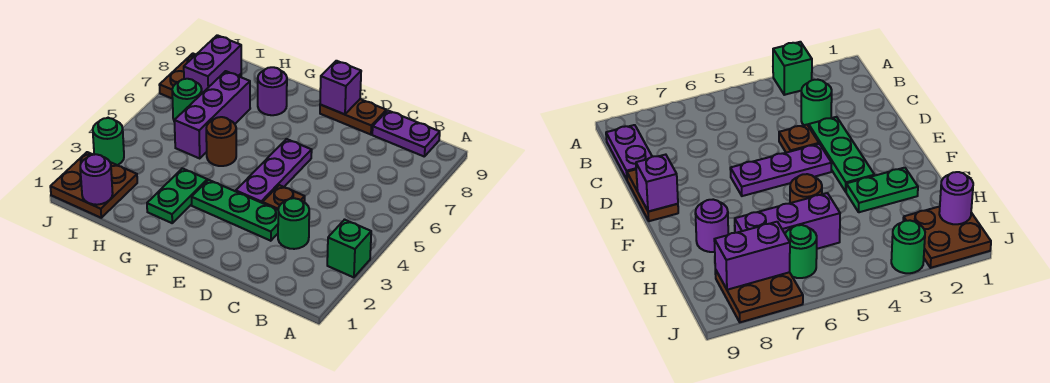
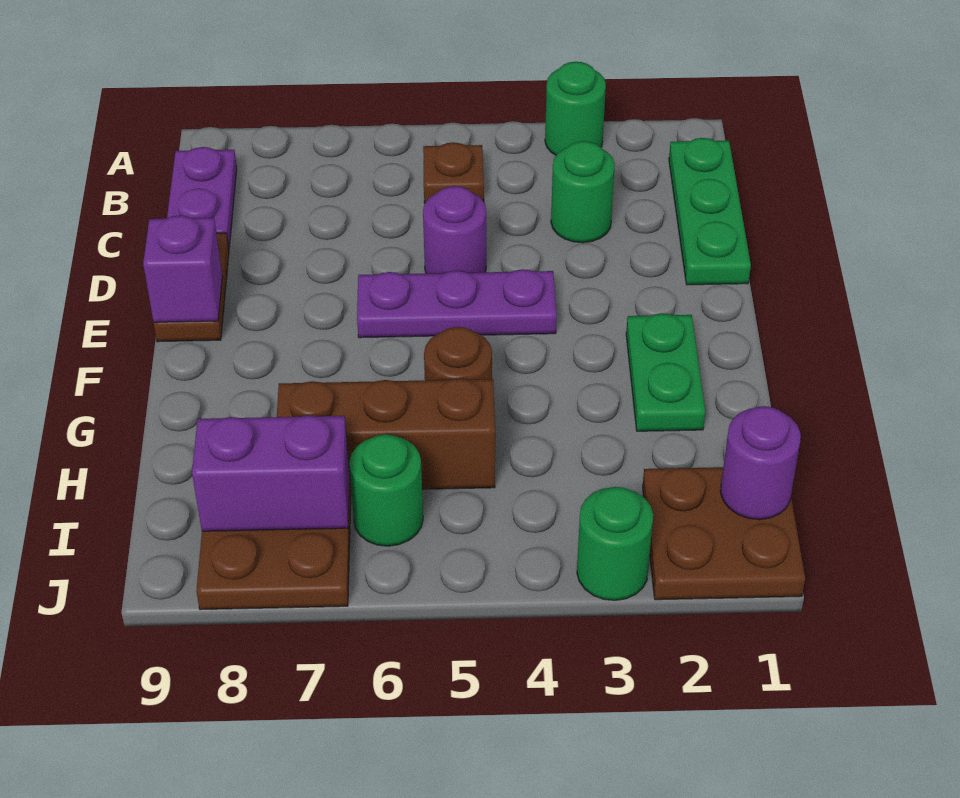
green 1x1 brick [327,220,371,277] -> green 1x1 round brick [545,62,606,155]
green 1x3 plate [192,180,278,241] -> green 1x3 plate moved to [669,138,751,285]
brown 1x1 plate [263,185,305,210] -> brown 1x1 plate moved to [423,142,484,203]
green 1x2 plate [147,168,207,223] -> green 1x2 plate turned to [626,313,705,431]
purple 1x1 round brick [258,67,287,115] -> purple 1x1 round brick moved to [423,186,486,273]
purple 1x3 brick [174,71,250,158] -> brown 1x3 brick [277,378,495,489]

